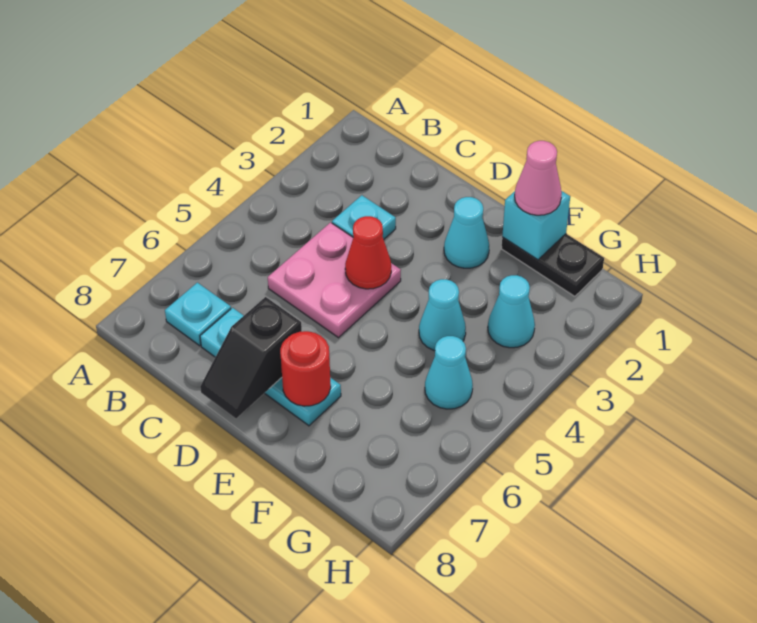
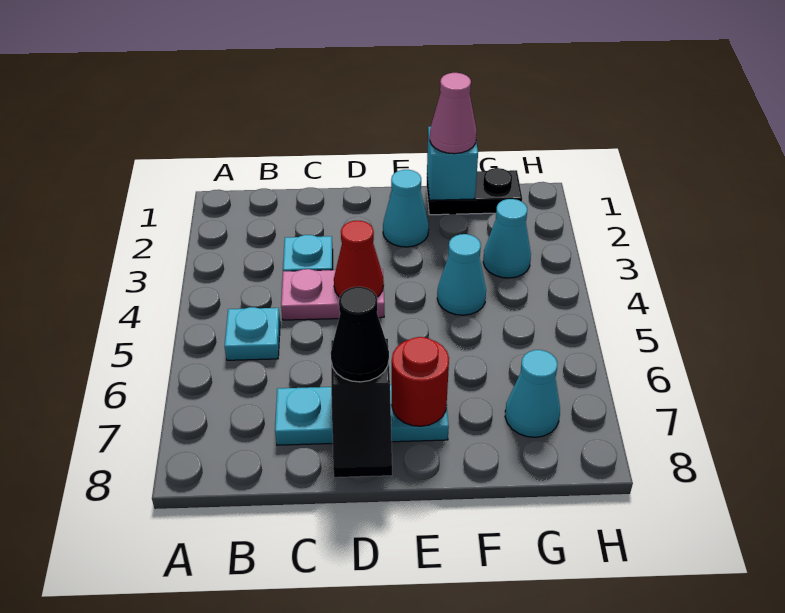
cyan 1x1 plate [165,283,231,346] -> cyan 1x1 plate moved to [225,307,280,360]
pink 2x2 plate [268,222,401,338] -> pink 1x2 plate [281,269,384,320]
none -> black 1x1 cone [331,287,389,382]
cyan 1x1 cone [425,336,473,409] -> cyan 1x1 cone moved to [505,350,560,437]

